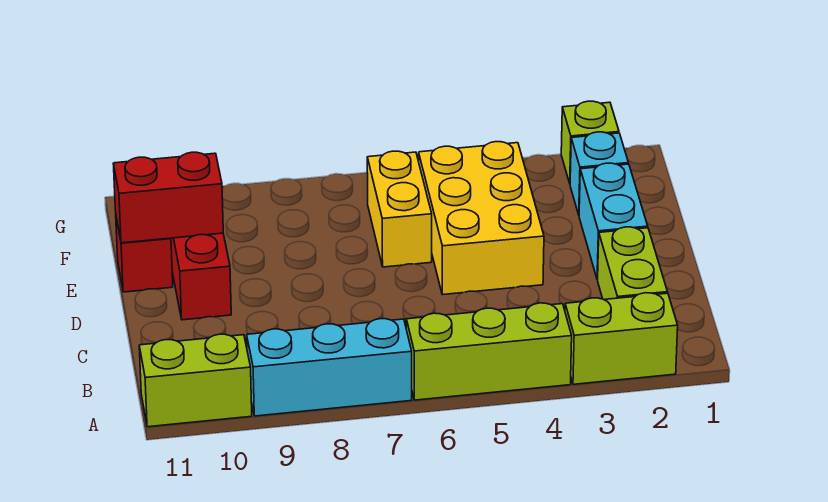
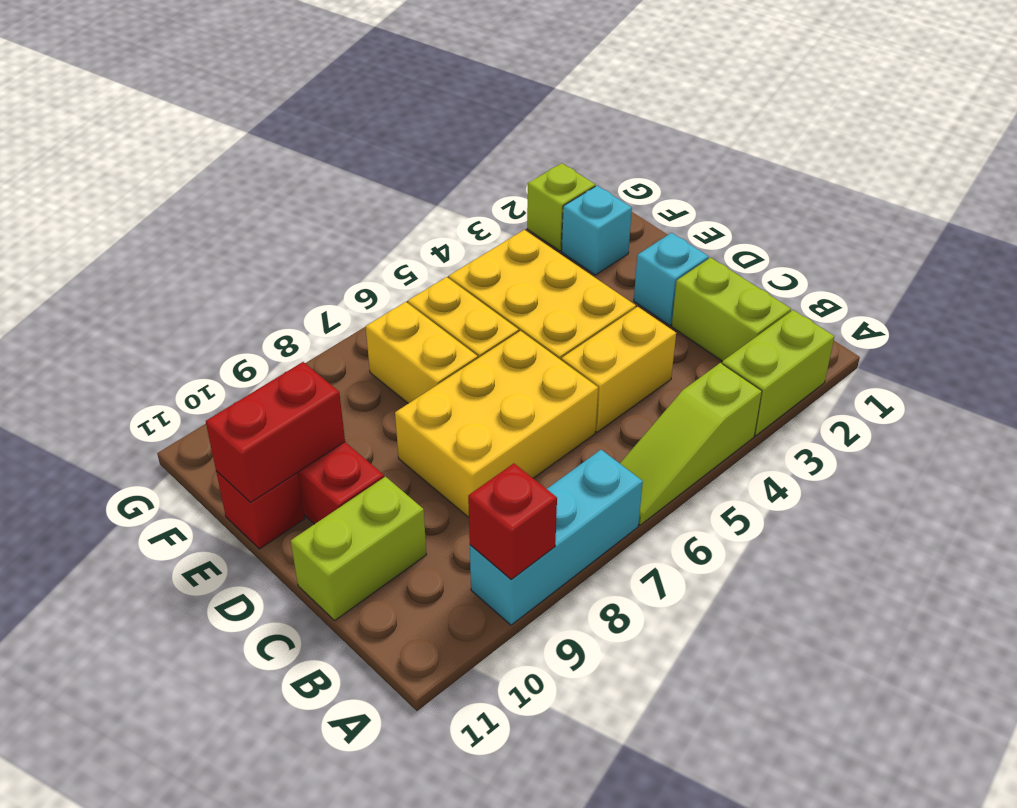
lime 1x3 brick [406,303,572,400] -> lime 1x3 slope [620,363,762,525]
none -> red 1x1 brick [468,463,557,580]
lime 1x2 brick [139,334,252,427] -> lime 1x2 brick moved to [291,477,427,620]
none -> yellow 1x2 brick [561,307,676,432]
none -> yellow 2x3 brick [395,331,598,517]
cyan 1x2 brick [579,163,648,280] -> cyan 1x1 brick [634,233,709,325]
none -> yellow 1x2 brick [366,302,478,404]

